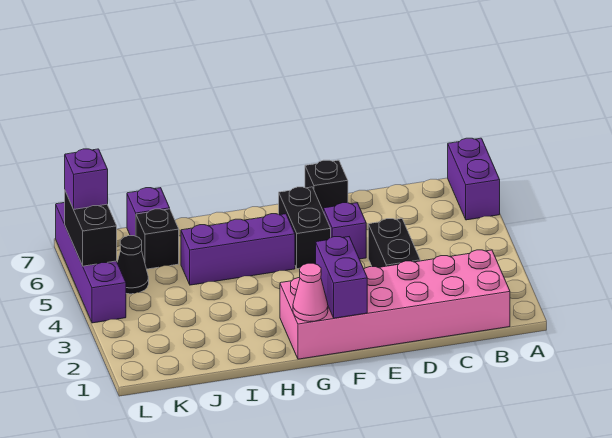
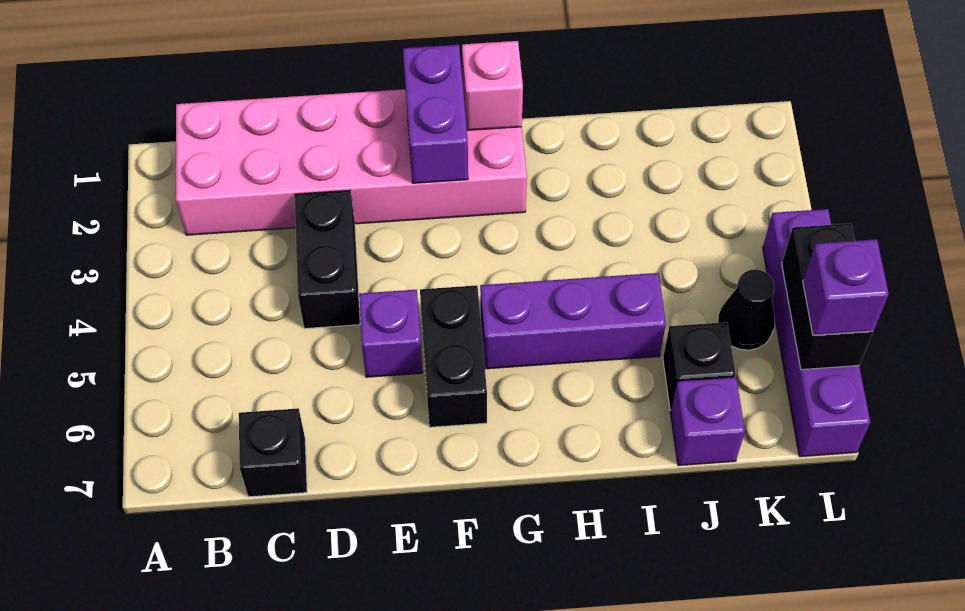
purple 1x2 brick [448,138,500,220] -> none
black 1x1 brick [305,160,348,212] -> black 1x1 brick moved to [239,408,307,497]
pink 1x1 cone [293,263,328,322] -> pink 1x1 brick [462,41,523,130]

